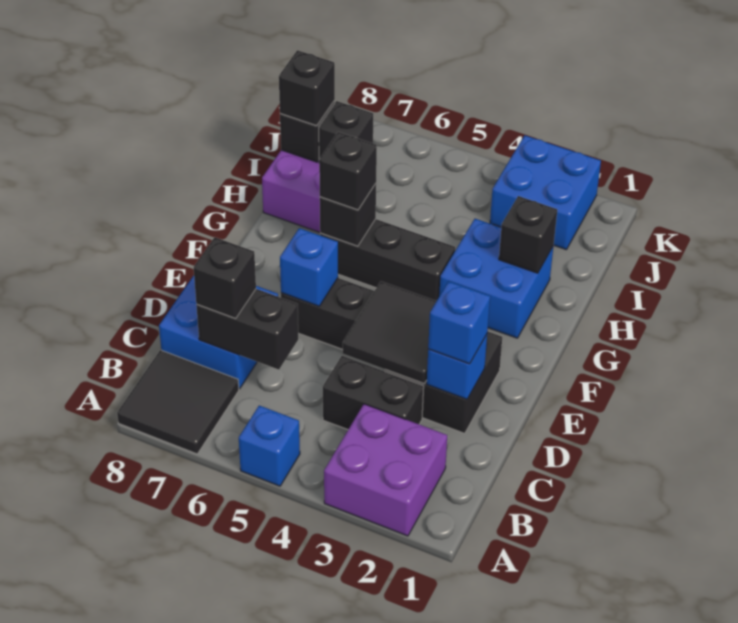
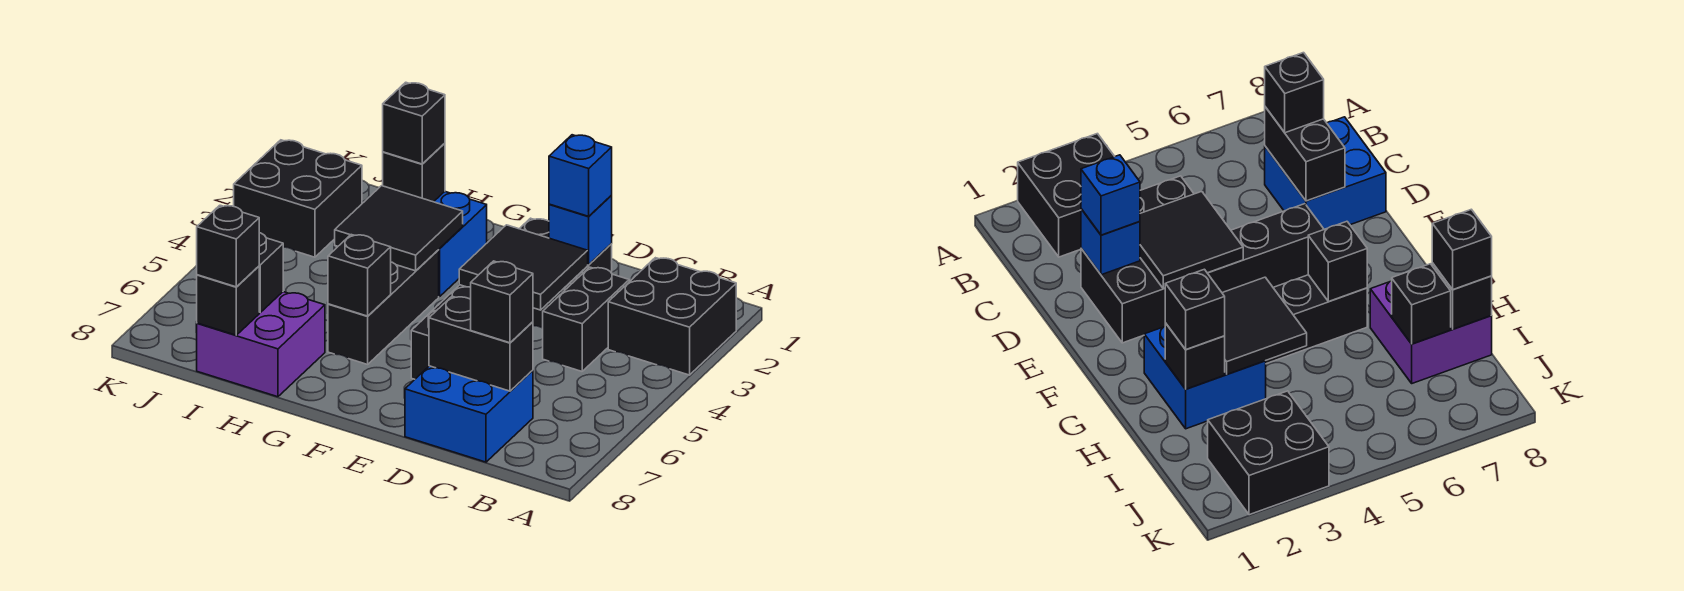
purple 2x2 brick [324,404,447,536] -> black 2x2 brick [608,258,736,375]
blue 1x1 brick [239,406,300,486] -> none
black 2x2 tile [117,350,239,454] -> black 2x2 tile moved to [335,186,463,271]
black 1x2 brick [196,289,298,370] -> black 1x2 brick turned to [429,296,533,391]
blue 1x1 brick [280,228,338,306] -> none
black 1x1 brick [319,132,377,210] -> black 1x1 brick moved to [383,82,445,164]
blue 2x2 brick [490,135,601,250] -> black 2x2 brick [234,140,362,257]

